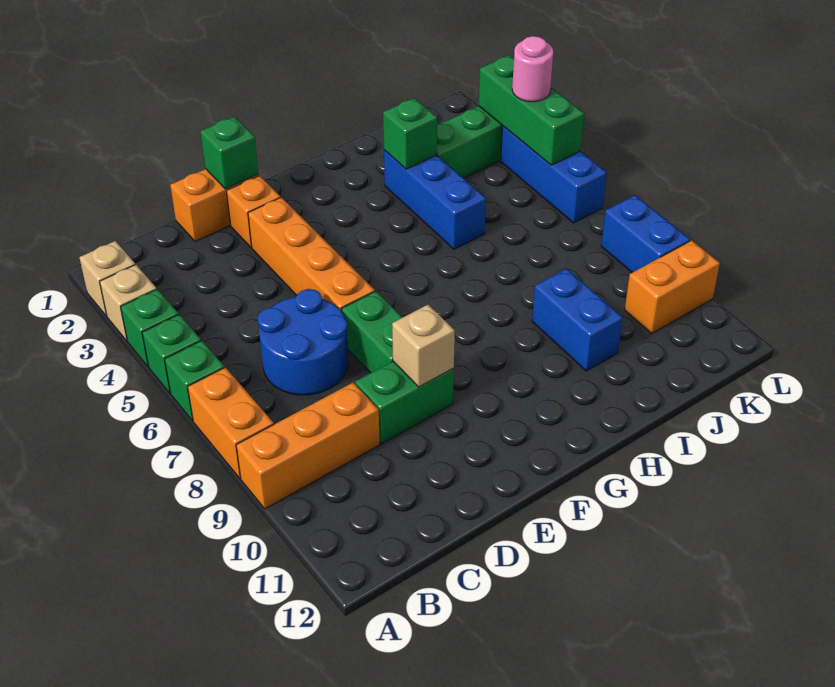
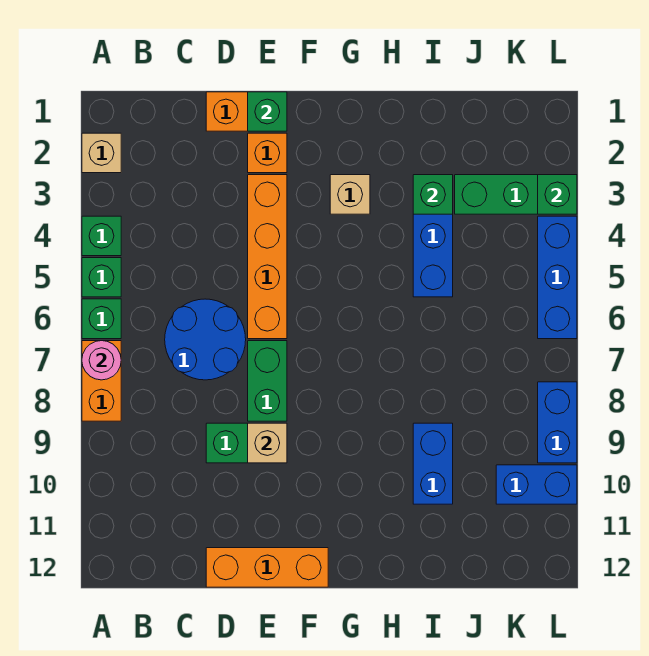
tan 1x1 brick [100,265,157,341] -> tan 1x1 brick moved to [330,175,370,214]
orange 1x3 brick [236,383,380,509] -> orange 1x3 brick moved to [206,548,328,587]
orange 1x2 brick [625,240,720,333] -> blue 1x2 brick [496,465,577,504]
green 1x3 brick [479,55,584,165] -> green 1x1 brick [538,175,577,214]
pink 1x1 round brick [512,36,553,102] -> pink 1x1 round brick moved to [82,341,121,380]

